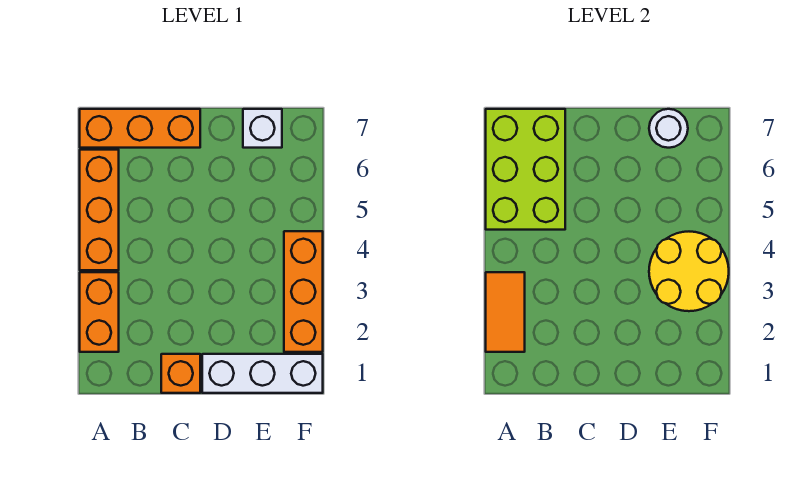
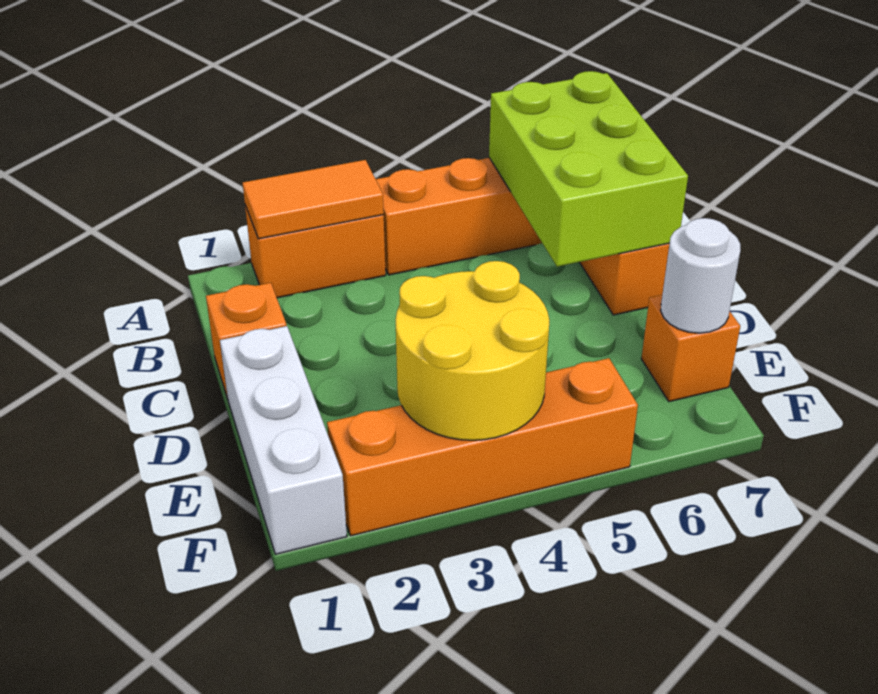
lime 2x3 brick [486,109,565,230] -> lime 2x3 brick turned to [489,71,688,267]
white 1x1 brick [243,109,282,148] -> orange 1x1 brick [641,295,740,402]
orange 1x3 brick [284,231,323,352] -> orange 1x4 brick [327,358,638,536]

